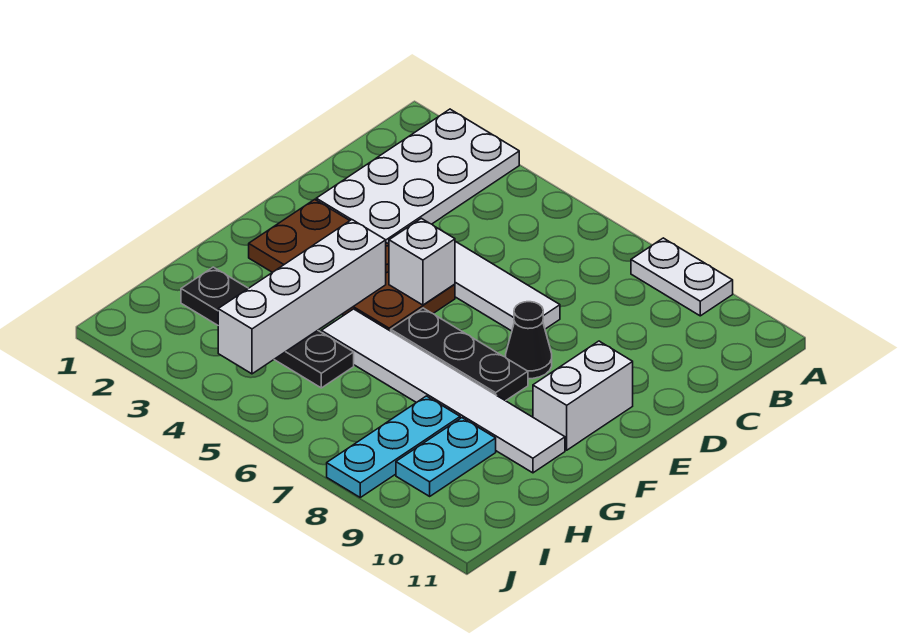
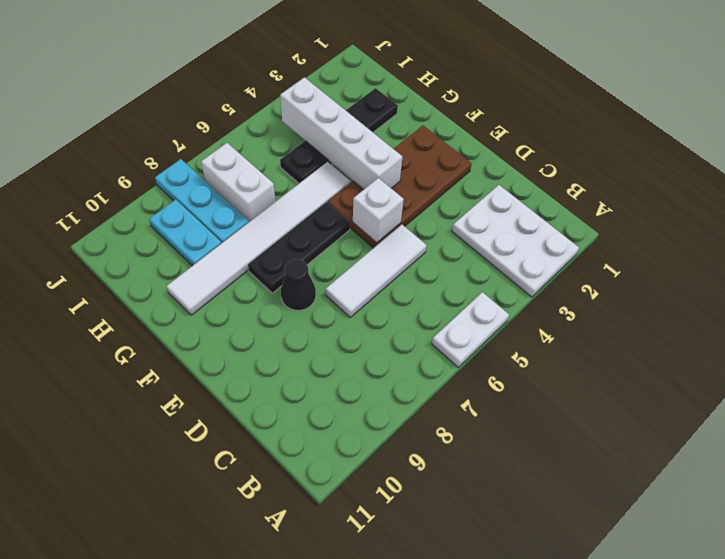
white 2x4 plate [316,109,519,244] -> white 2x3 plate [452,185,579,297]
white 1x2 plate [631,238,733,316] -> white 1x2 plate moved to [432,292,509,367]
white 1x2 brick [533,341,633,450] -> white 1x2 brick moved to [201,143,275,222]

